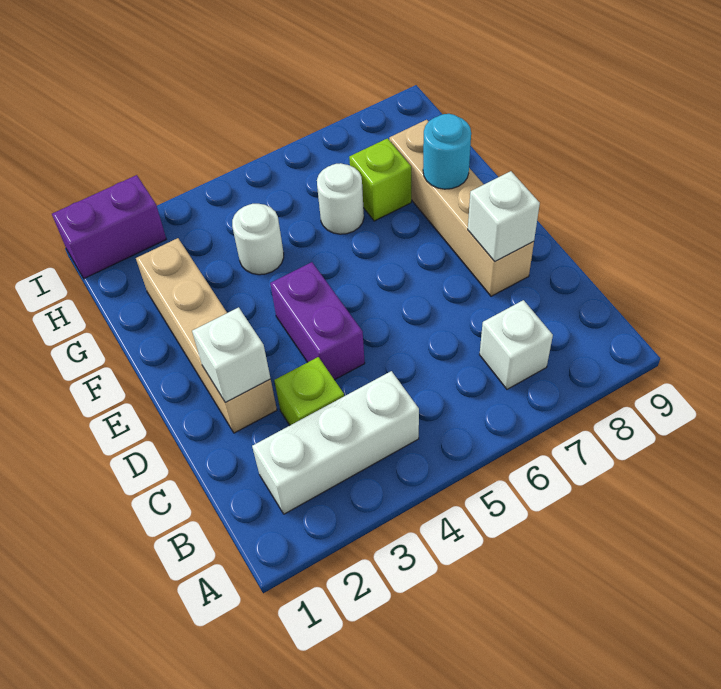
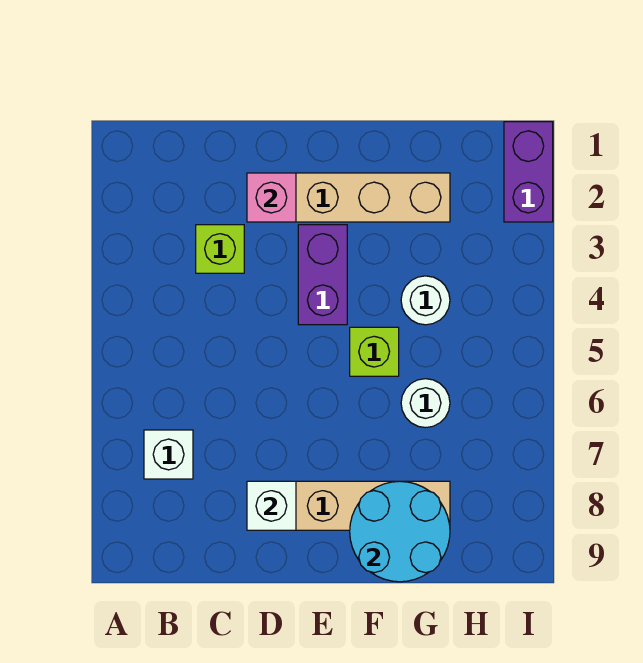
white 1x3 brick [252,371,419,514] -> none
white 1x1 brick [192,307,271,403] -> pink 1x1 brick [247,173,296,222]
purple 1x2 brick [270,262,365,380] -> purple 1x2 brick turned to [298,225,347,325]
cyan 1x1 round brick [423,114,471,189] -> cyan 2x2 round brick [350,481,450,582]
lime 1x1 brick [349,138,411,221] -> lime 1x1 brick moved to [350,327,399,376]

